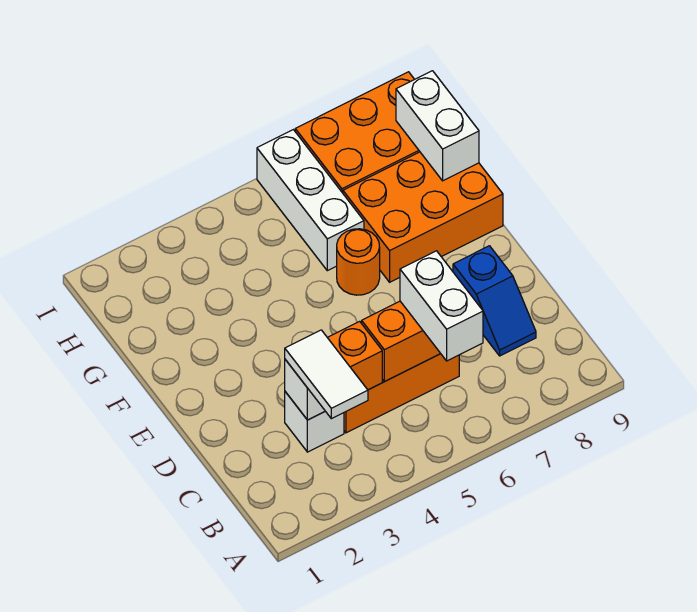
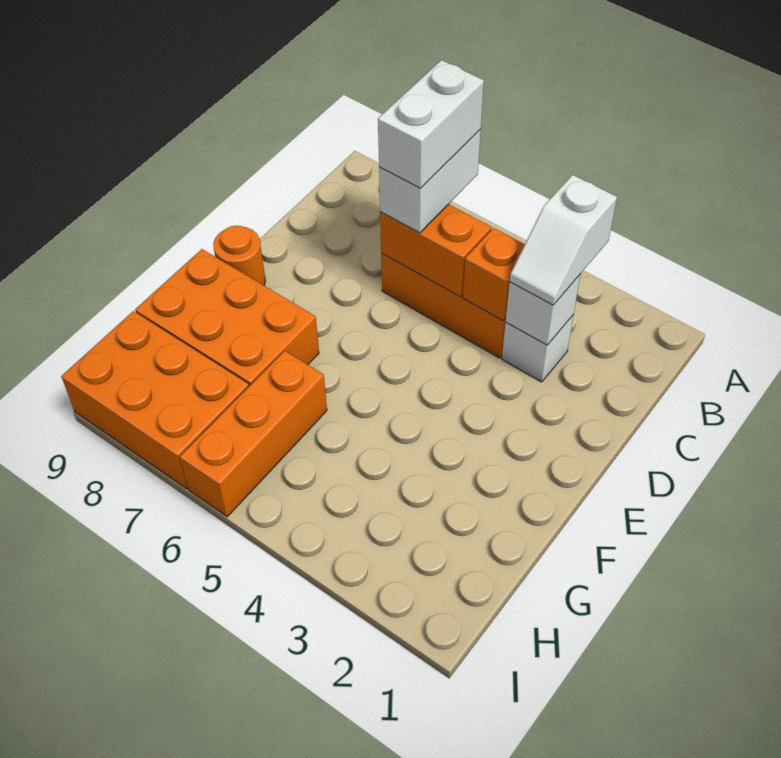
white 1x2 tile [285,330,368,419] -> white 1x2 slope [510,175,617,305]
blue 1x2 slope [453,246,536,356] -> none
orange 1x1 round brick [337,229,380,295] -> orange 1x1 round brick moved to [213,226,265,285]
white 1x3 brick [257,130,364,271] -> orange 1x3 brick [180,351,327,517]
white 1x2 brick [396,71,479,181] -> white 1x2 brick moved to [378,60,484,189]

